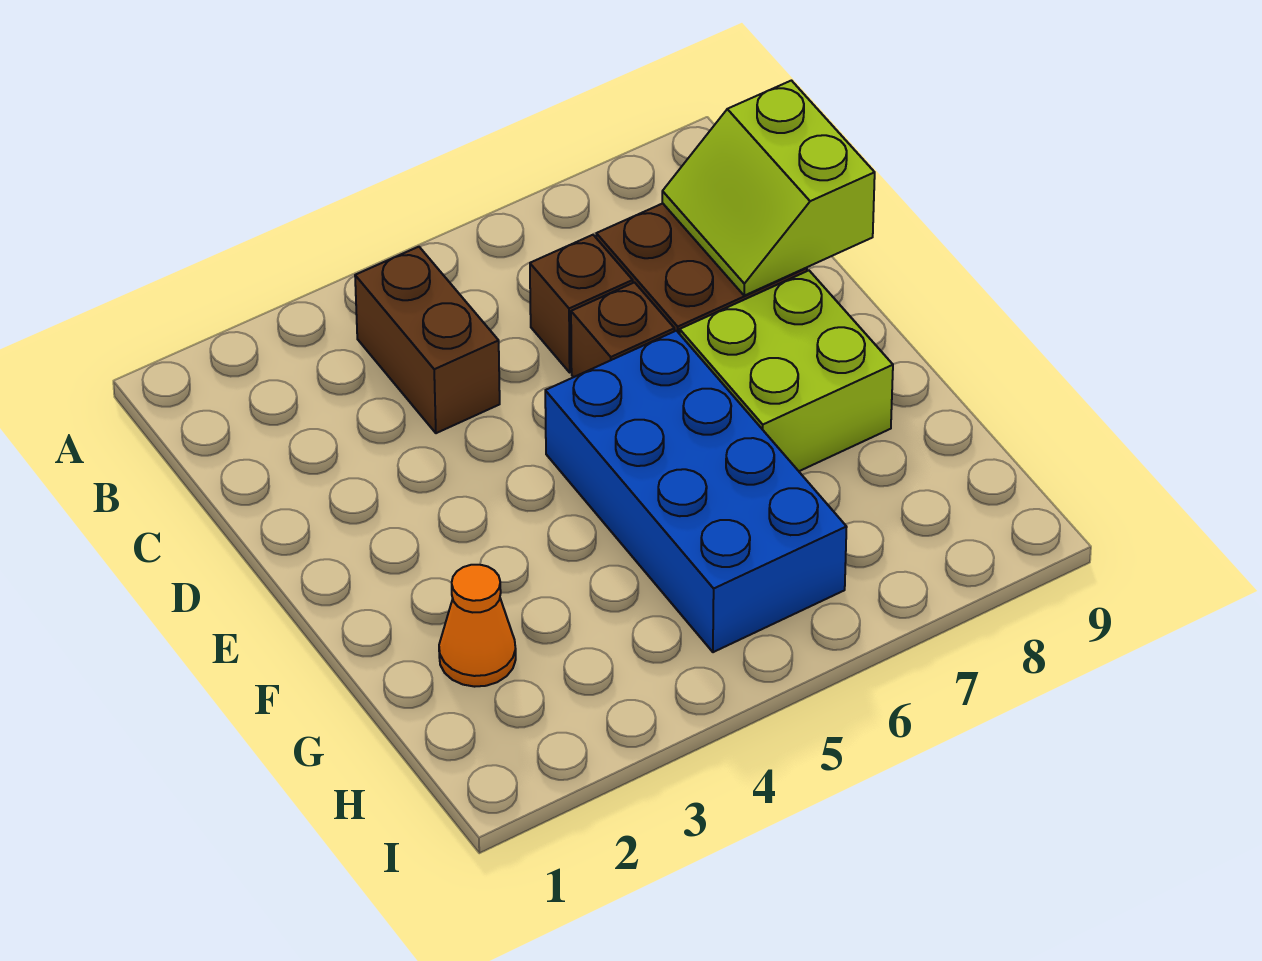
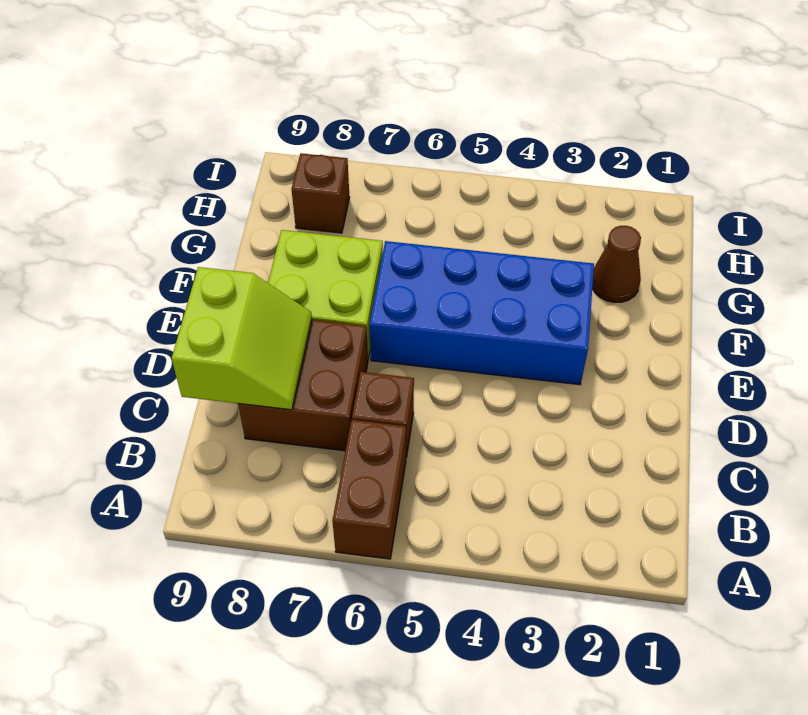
brown 1x2 brick [355,247,500,433] -> brown 1x2 brick moved to [332,420,406,559]
brown 1x1 brick [571,282,674,377] -> brown 1x1 brick moved to [292,153,350,233]
blue 2x4 brick [545,331,847,652] -> blue 2x4 brick turned to [369,241,594,385]
orange 1x1 cone [439,565,516,687] -> brown 1x1 cone [592,226,641,302]

